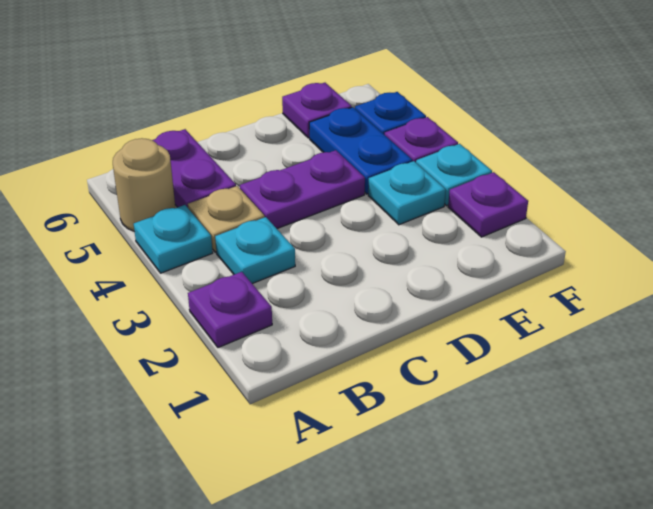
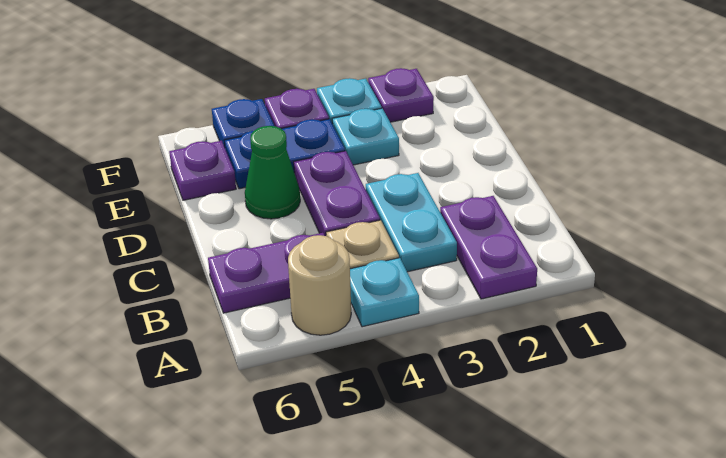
purple 1x1 plate [188,272,272,348] -> purple 1x2 plate [440,196,537,299]
cyan 1x1 plate [215,217,295,284] -> cyan 1x2 plate [366,173,457,272]
none -> green 1x1 cone [245,126,300,219]

